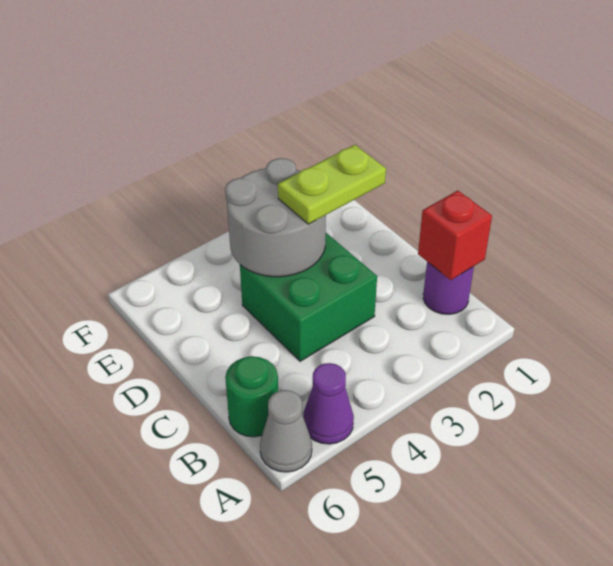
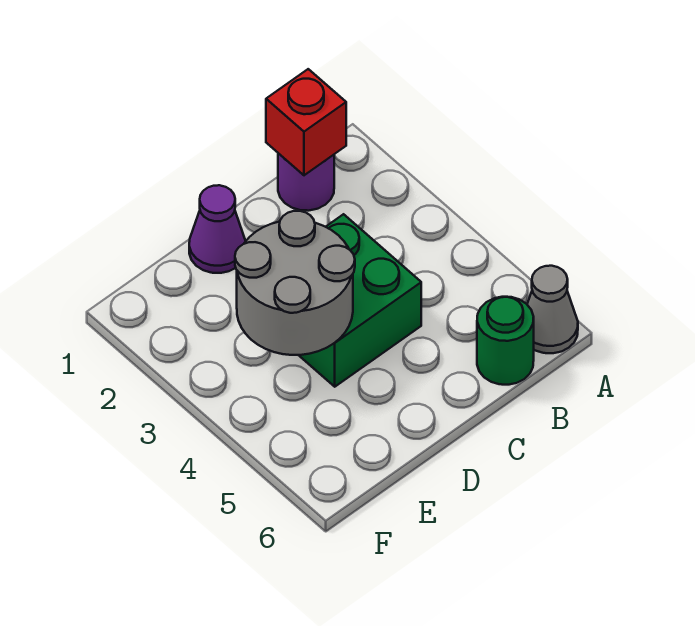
purple 1x1 cone [303,363,354,444] -> purple 1x1 cone moved to [189,185,246,273]
lime 1x2 plate [278,145,386,224] -> none

